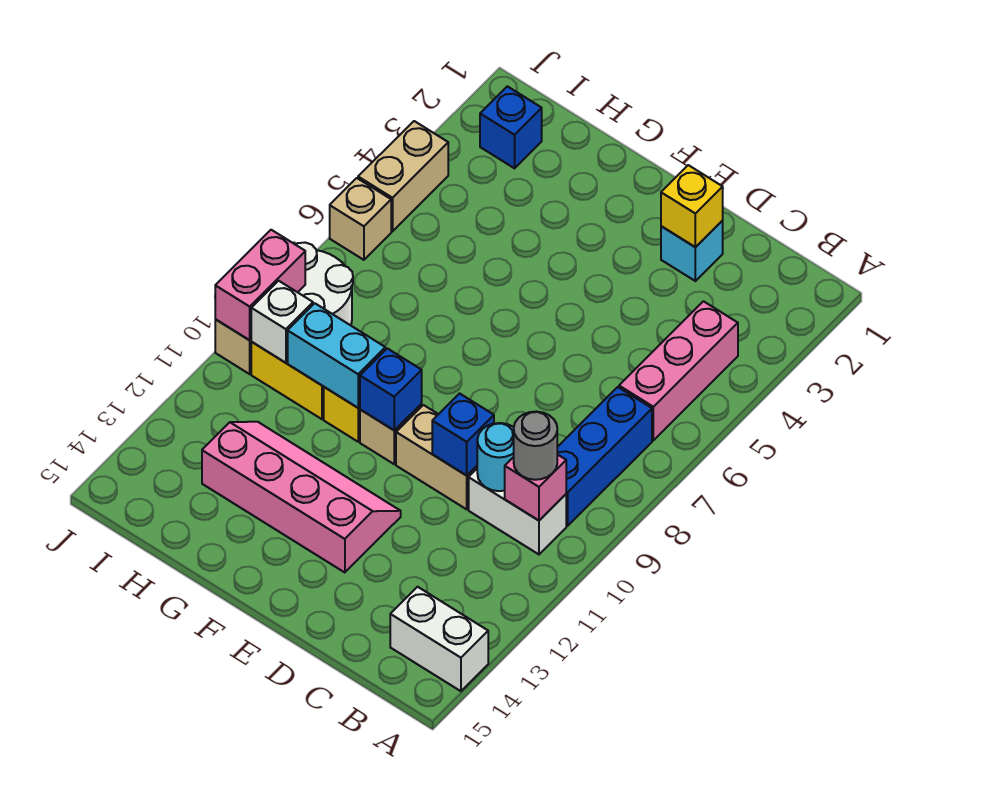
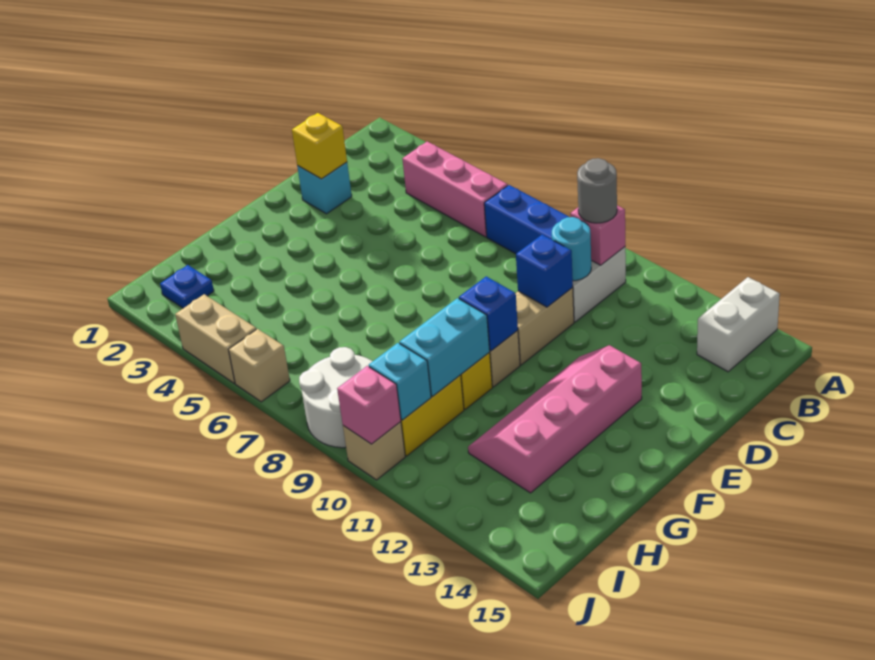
blue 1x1 brick [480,86,542,168] -> blue 1x1 plate [160,265,214,308]
white 1x1 brick [251,281,313,363] -> cyan 1x1 brick [369,343,431,420]
pink 1x2 brick [215,230,305,340] -> pink 1x1 brick [337,366,401,444]

